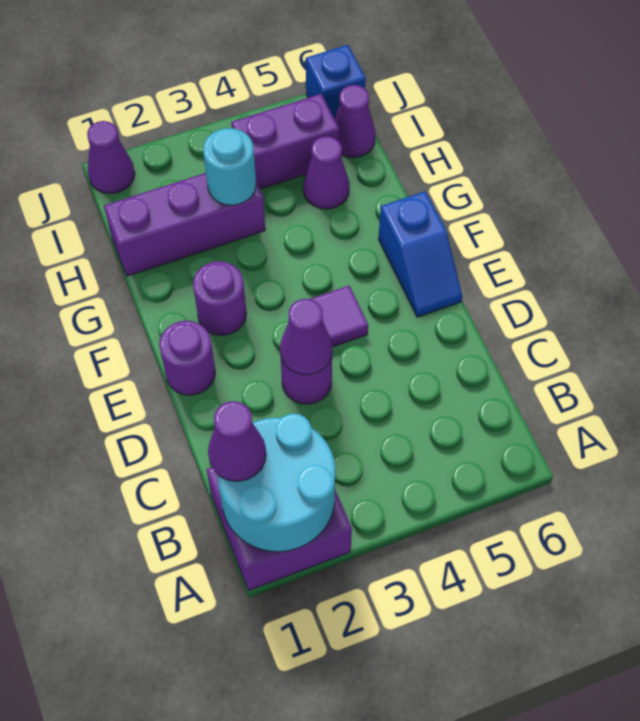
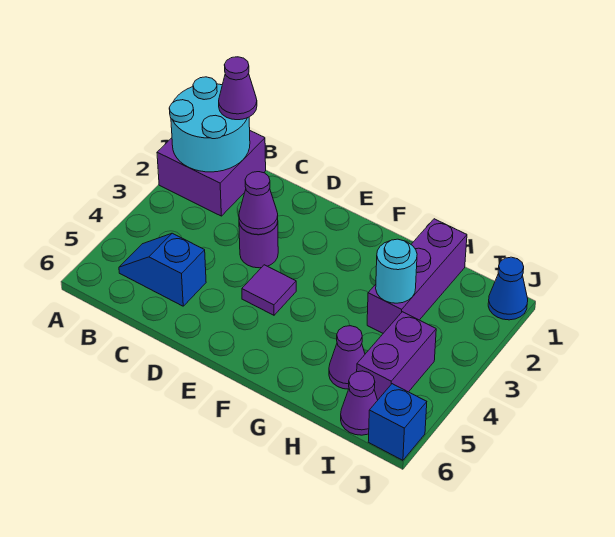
purple 1x1 round brick [159,321,215,395] -> none
blue 1x2 slope [378,191,462,317] -> blue 1x2 slope moved to [119,233,206,306]
purple 1x1 round brick [193,261,246,335] -> none
purple 1x1 cone [87,121,135,194] -> blue 1x1 cone [488,257,528,320]

